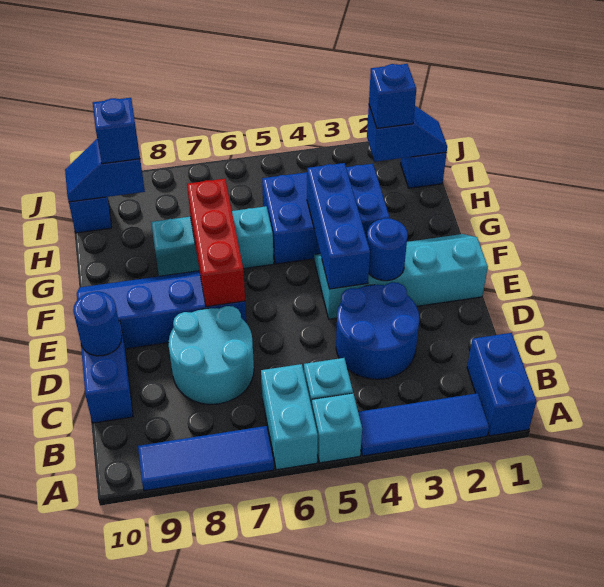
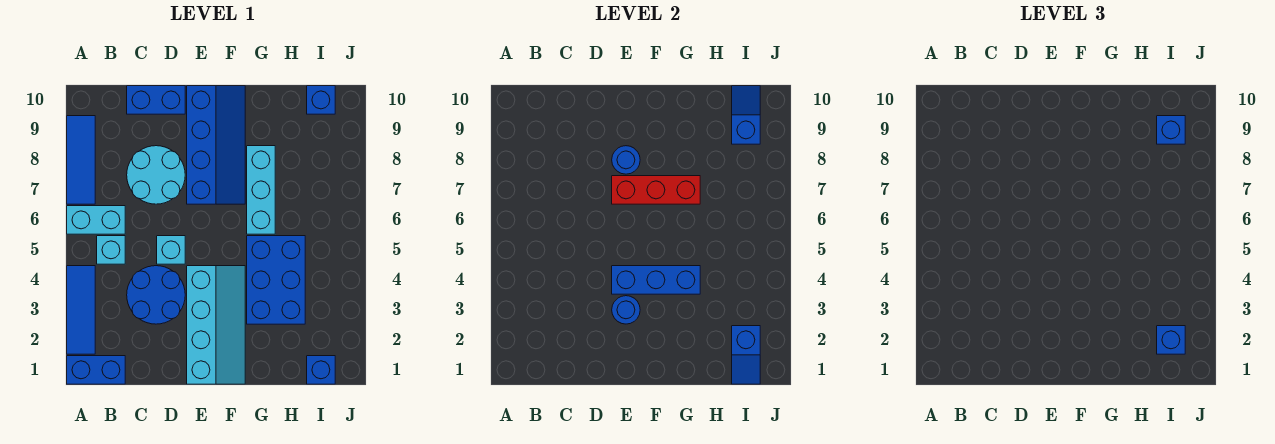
cyan 1x1 brick [312,393,362,463] -> cyan 1x1 brick moved to [157,236,185,264]
blue 1x1 round brick [73,292,122,356] -> blue 1x1 round brick moved to [612,146,640,174]

